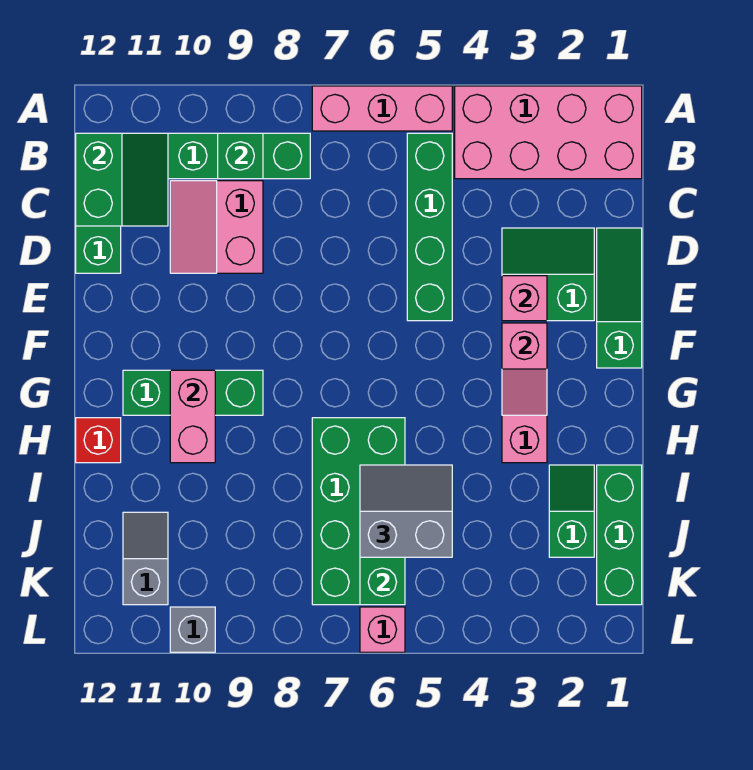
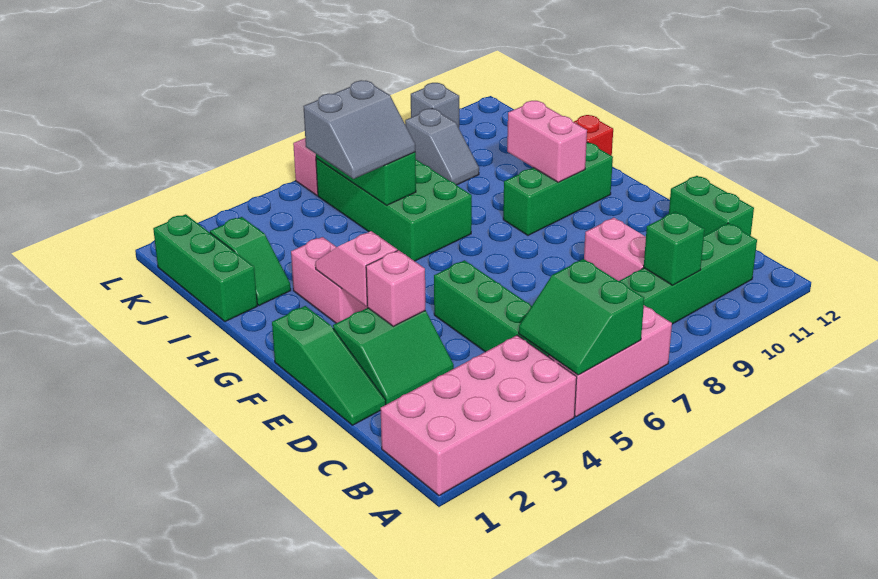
green 2x2 slope [76,133,168,226] -> green 2x2 slope moved to [519,259,644,375]
grey 1x2 slope [123,512,168,605] -> grey 1x2 slope moved to [405,108,479,185]

